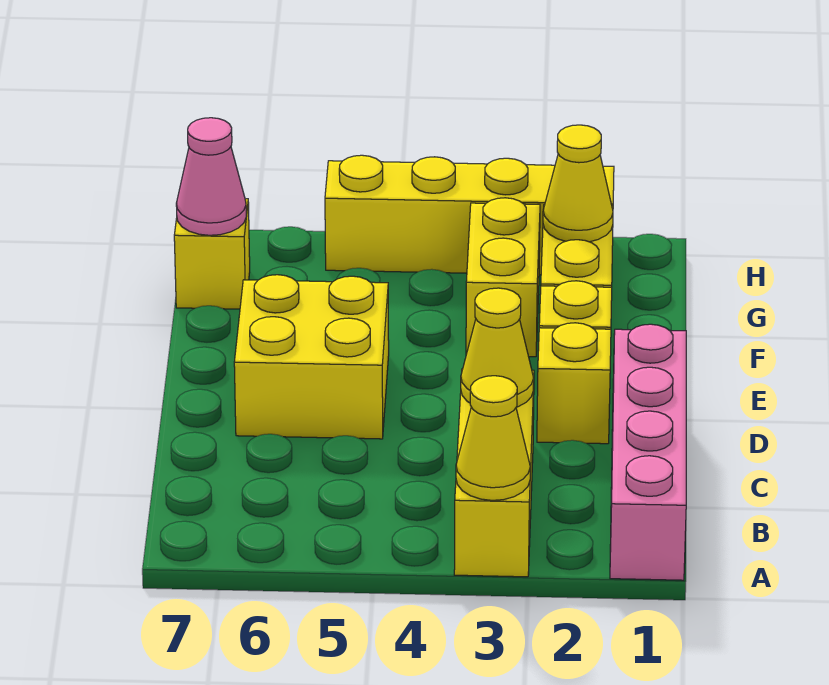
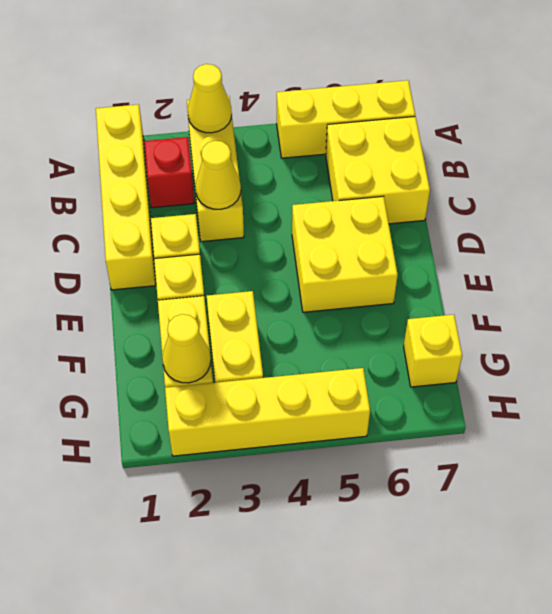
pink 1x4 brick [610,324,686,580] -> yellow 1x4 brick [96,104,156,290]
none -> yellow 1x3 brick [277,80,415,158]
none -> red 1x1 brick [144,137,194,208]
none -> yellow 2x2 brick [326,117,430,224]
pink 1x1 cone [176,118,246,235] -> none

